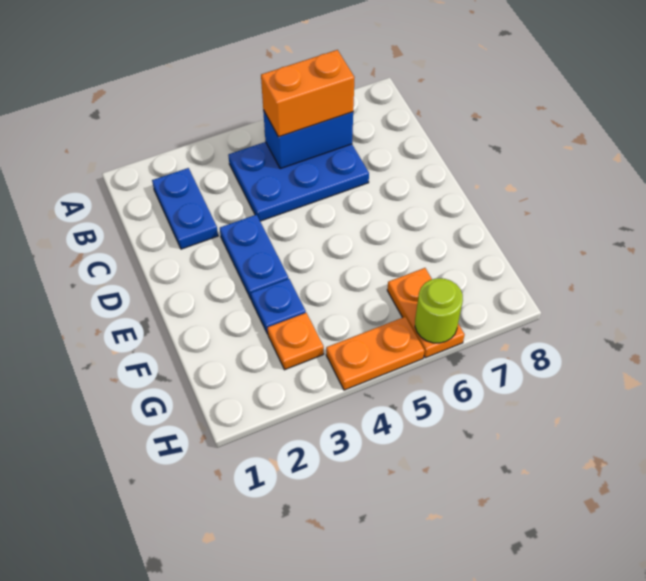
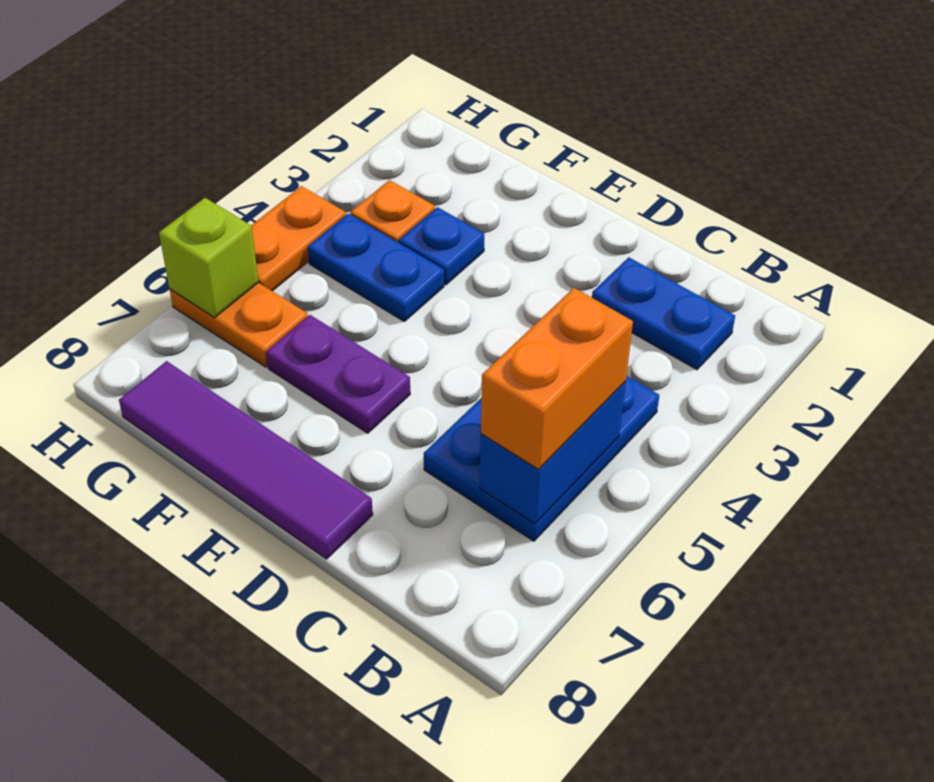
blue 1x2 plate [220,215,288,300] -> blue 1x2 plate moved to [308,214,444,321]
none -> purple 1x4 tile [119,361,373,559]
none -> purple 1x2 plate [266,315,410,433]
lime 1x1 round brick [415,278,463,343] -> lime 1x1 brick [159,198,259,318]

